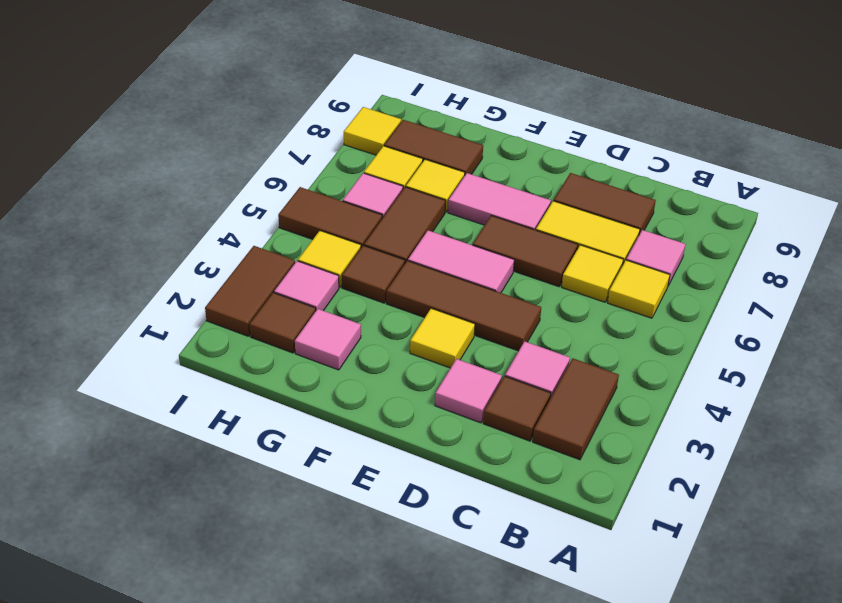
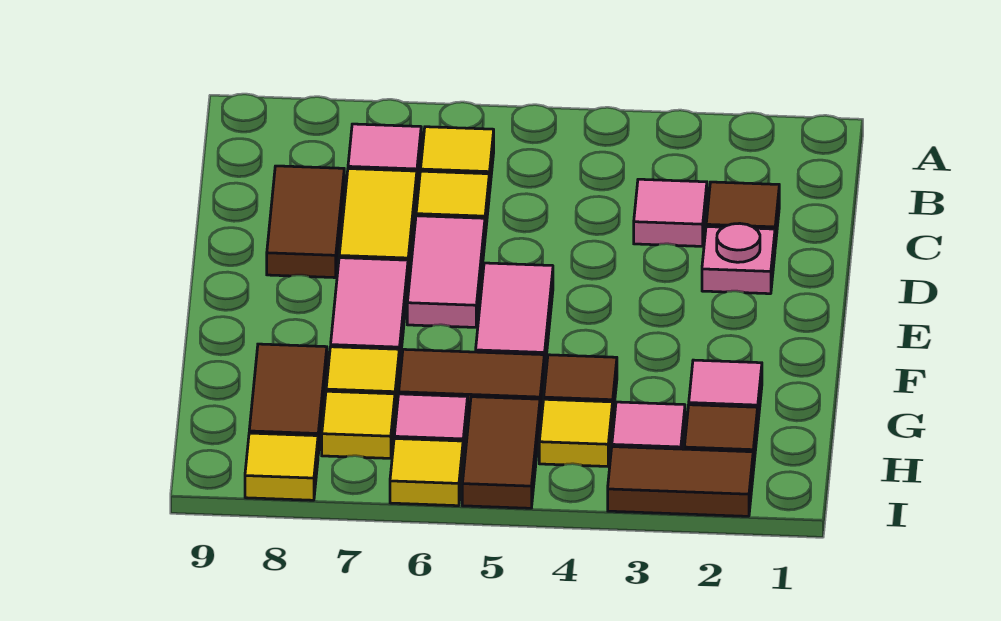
brown 1x2 tile [533,358,619,460] -> none
pink 1x1 tile [435,359,502,423] -> pink 1x1 plate [702,223,775,294]
brown 1x3 tile [386,261,541,351] -> none
brown 1x2 tile [473,216,578,287] -> pink 1x2 tile [407,216,485,327]
yellow 1x1 tile [410,308,475,368] -> yellow 1x1 tile moved to [390,439,463,506]

